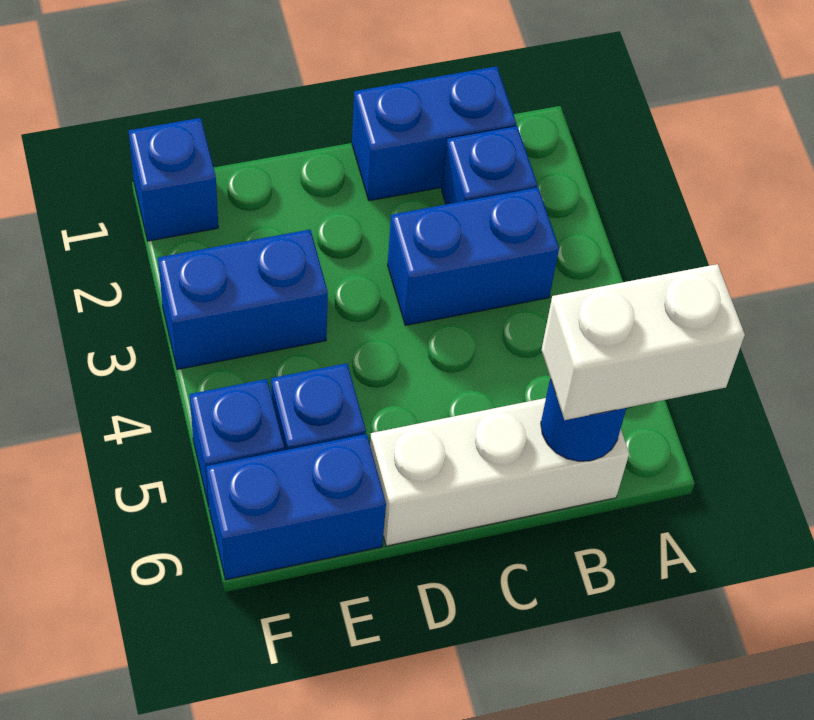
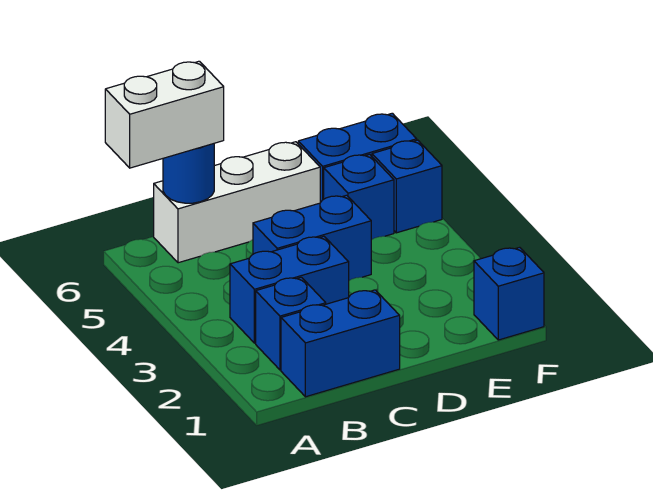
blue 1x2 brick [158,230,328,369] -> blue 1x2 brick moved to [253,195,371,280]

